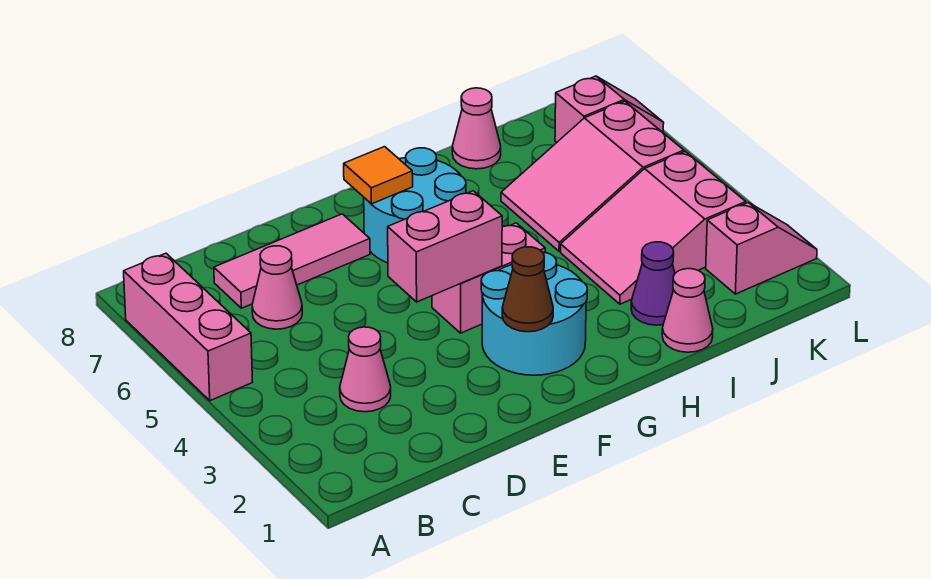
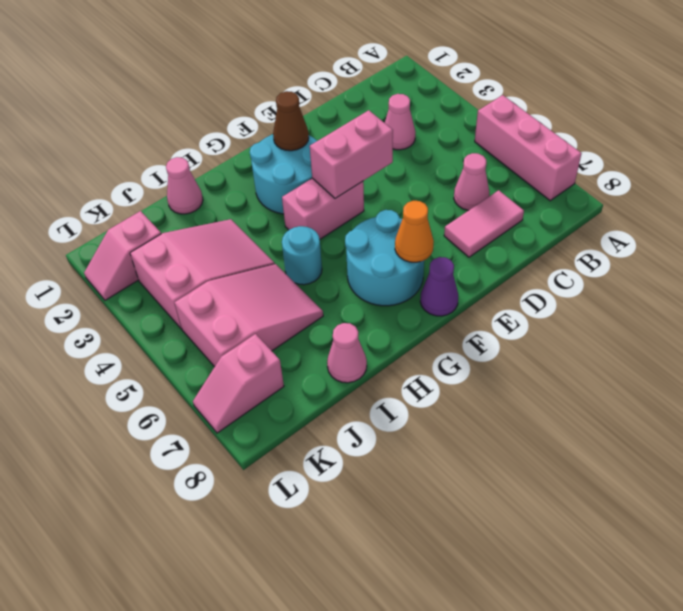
pink 1x3 tile [214,214,370,308] -> pink 1x2 tile [444,190,524,257]
orange 1x1 tile [344,147,413,204] -> orange 1x1 cone [395,201,434,262]
none -> cyan 1x1 round brick [282,226,322,285]
purple 1x1 cone [631,242,675,325] -> purple 1x1 cone moved to [420,257,458,316]

